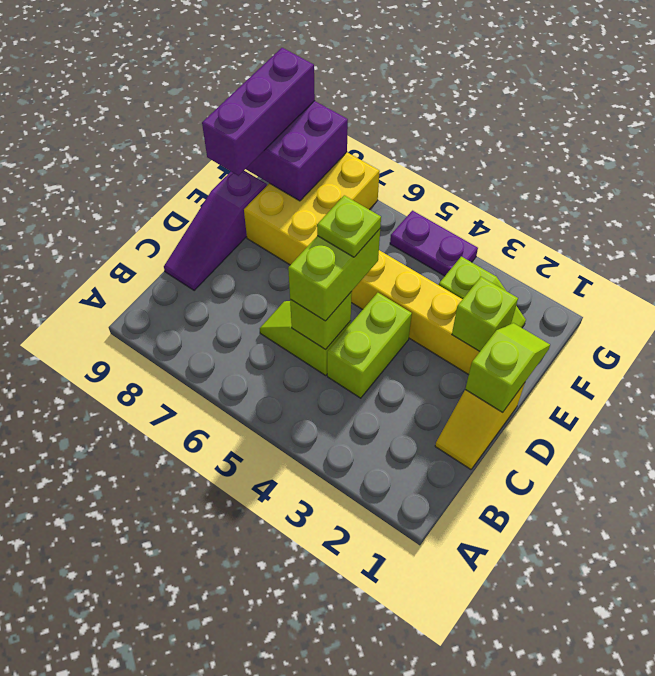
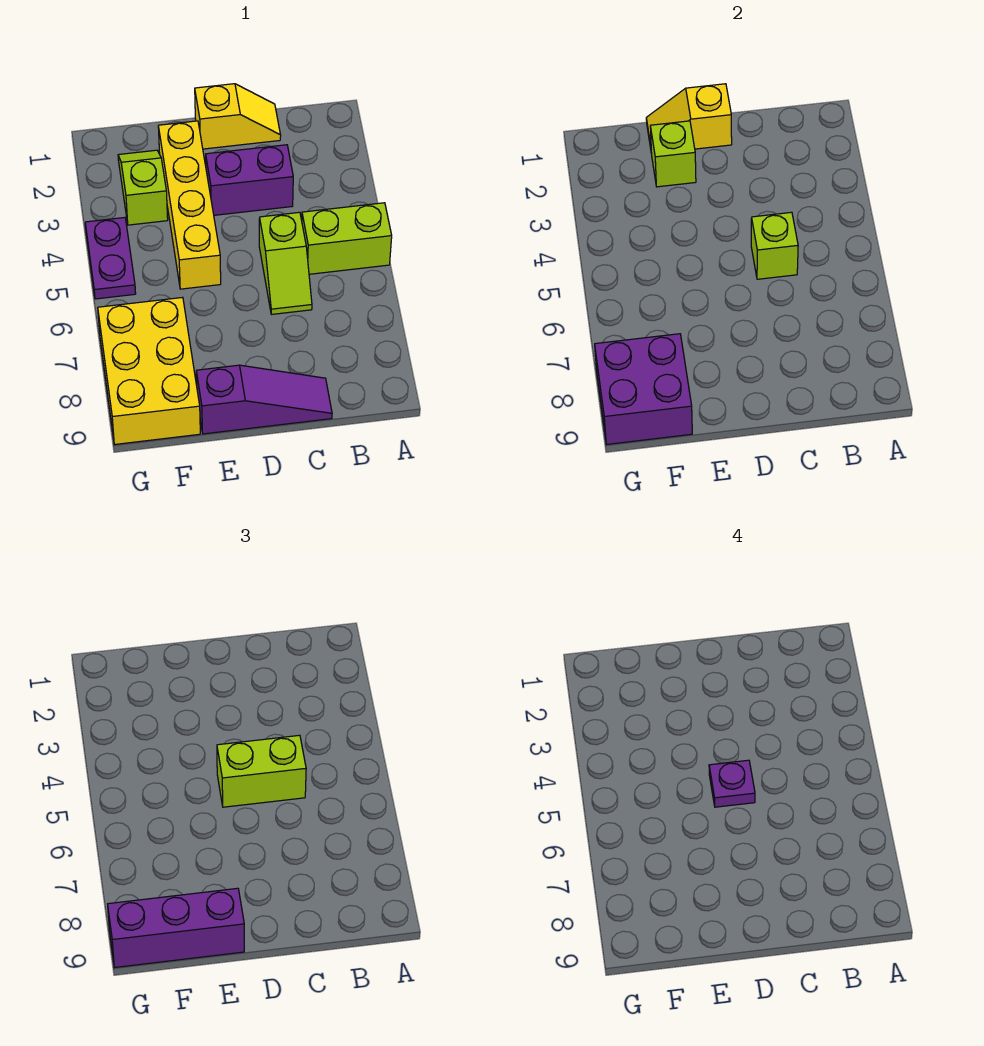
none -> purple 1x2 brick [206,145,293,215]
lime 1x2 brick [327,293,412,398] -> lime 1x2 brick moved to [302,203,392,274]
lime 1x2 slope [465,323,550,412] -> yellow 1x2 slope [646,84,732,154]
lime 1x1 plate [317,195,381,257] -> purple 1x1 plate [709,760,755,807]
yellow 2x3 brick [244,152,380,265] -> yellow 2x3 brick turned to [98,297,200,444]

